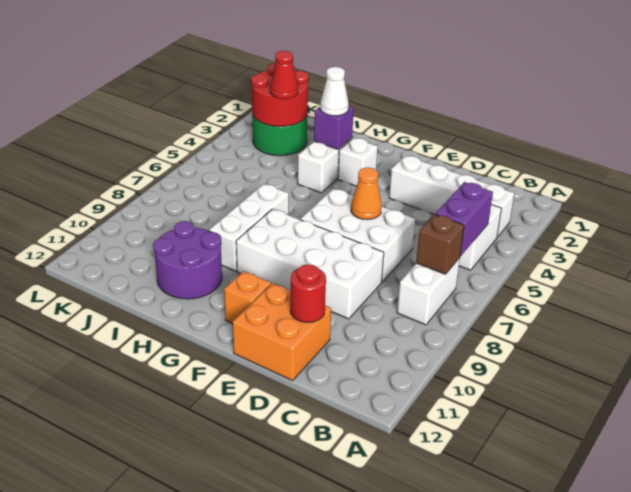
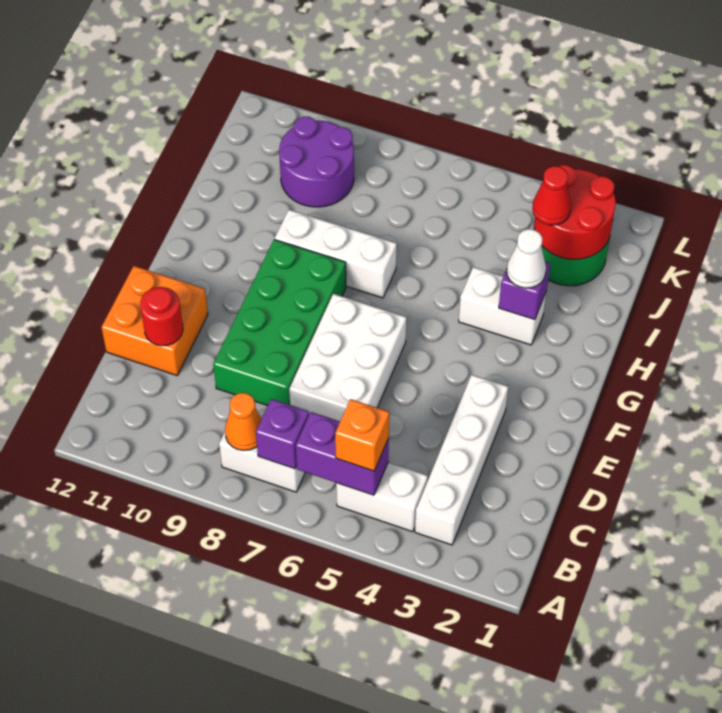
brown 1x1 brick [416,214,464,274] -> purple 1x1 brick [256,399,309,469]
white 2x4 brick [236,209,384,319] -> green 2x4 brick [213,239,346,406]
orange 1x1 cone [351,167,382,220] -> orange 1x1 cone moved to [225,393,261,451]
orange 1x1 brick [224,271,271,324] -> orange 1x1 brick moved to [335,399,389,471]
white 1x1 brick [338,138,378,186] -> none
purple 2x2 round brick [153,221,222,299] -> purple 2x2 round brick moved to [279,116,354,207]

